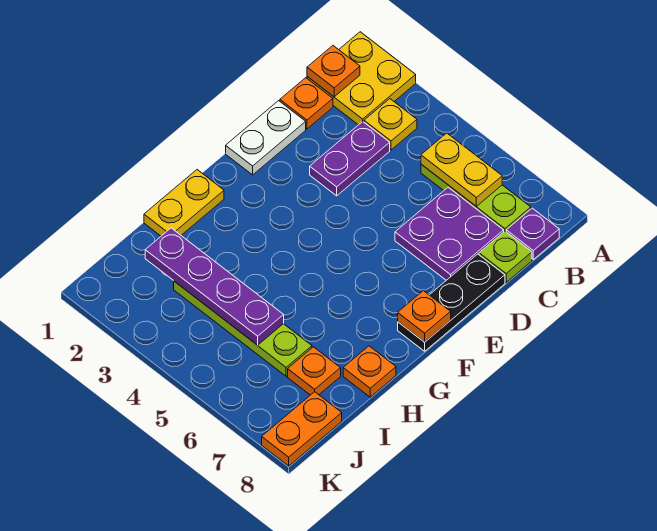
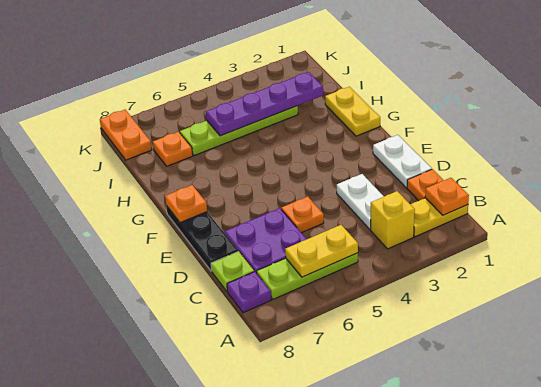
yellow 2x2 plate [307,32,416,125] -> yellow 1x2 plate [410,198,468,237]
yellow 1x1 plate [364,99,417,150] -> yellow 1x1 brick [371,191,415,249]
purple 1x2 plate [310,122,390,196] -> white 1x2 plate [337,174,384,229]
orange 1x1 plate [343,346,396,397] -> orange 1x1 plate moved to [281,197,324,233]

